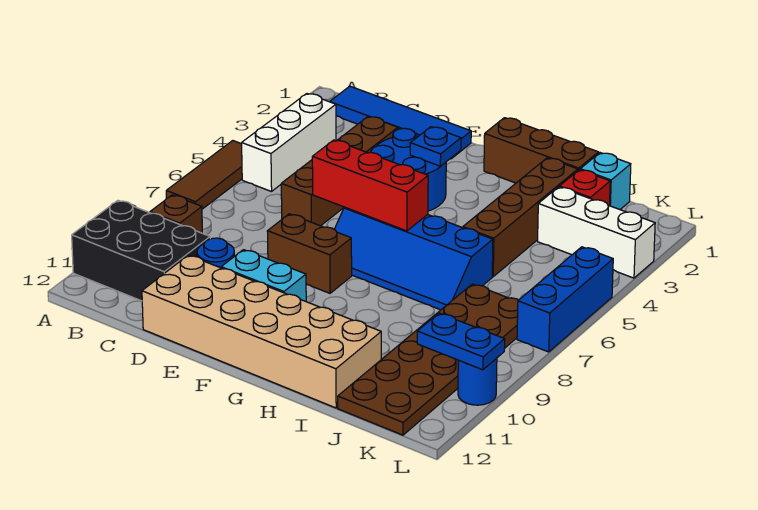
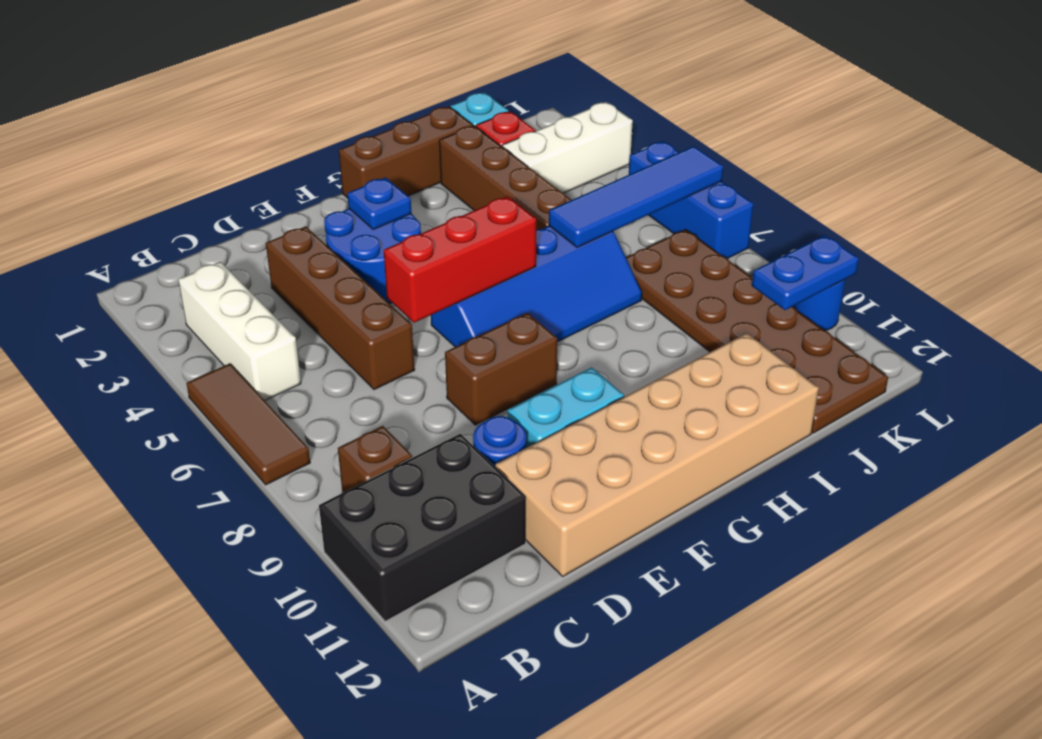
blue 1x4 tile [330,86,471,159] -> blue 1x4 tile moved to [549,146,723,248]

